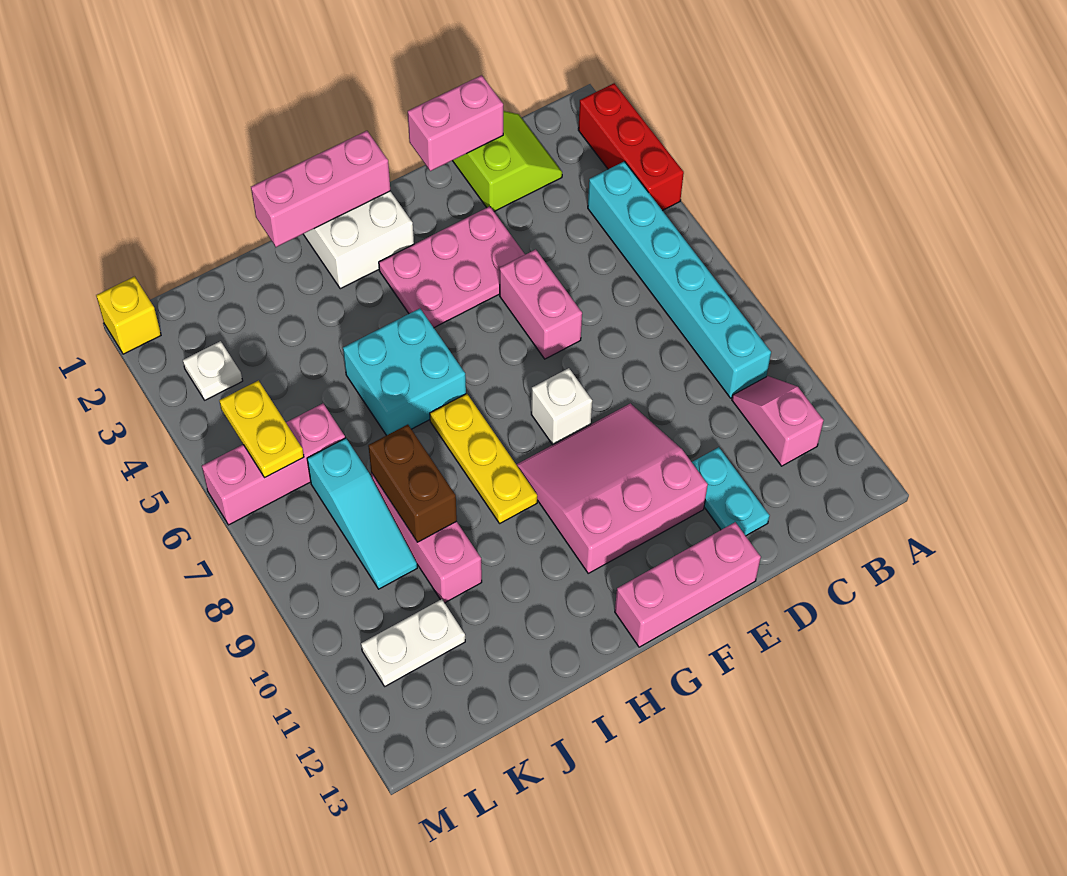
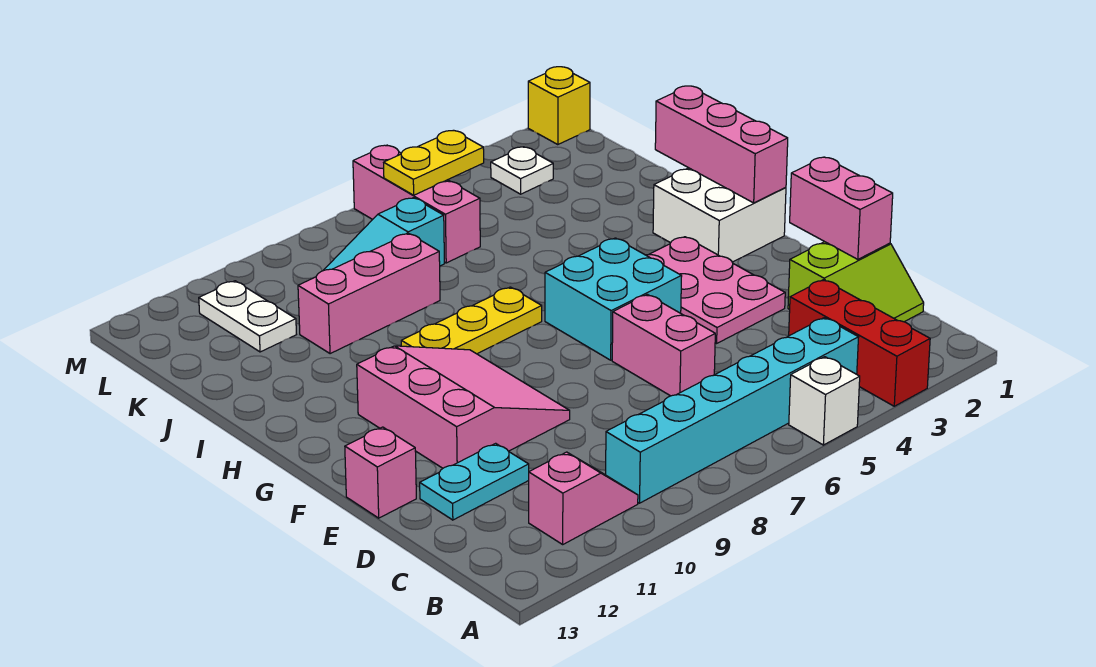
red 1x3 brick [578,83,684,211] -> red 1x3 brick turned to [789,280,930,406]
pink 1x2 brick [500,249,582,359] -> pink 1x2 brick turned to [612,294,715,396]
pink 1x3 brick [615,522,761,647] -> pink 1x1 brick [345,427,416,518]
white 1x1 brick [531,368,592,445] -> white 1x1 brick moved to [789,357,860,445]
cyan 2x2 brick [343,309,466,435] -> cyan 2x2 brick moved to [545,238,682,360]
brown 1x2 brick [368,425,457,542] -> none

